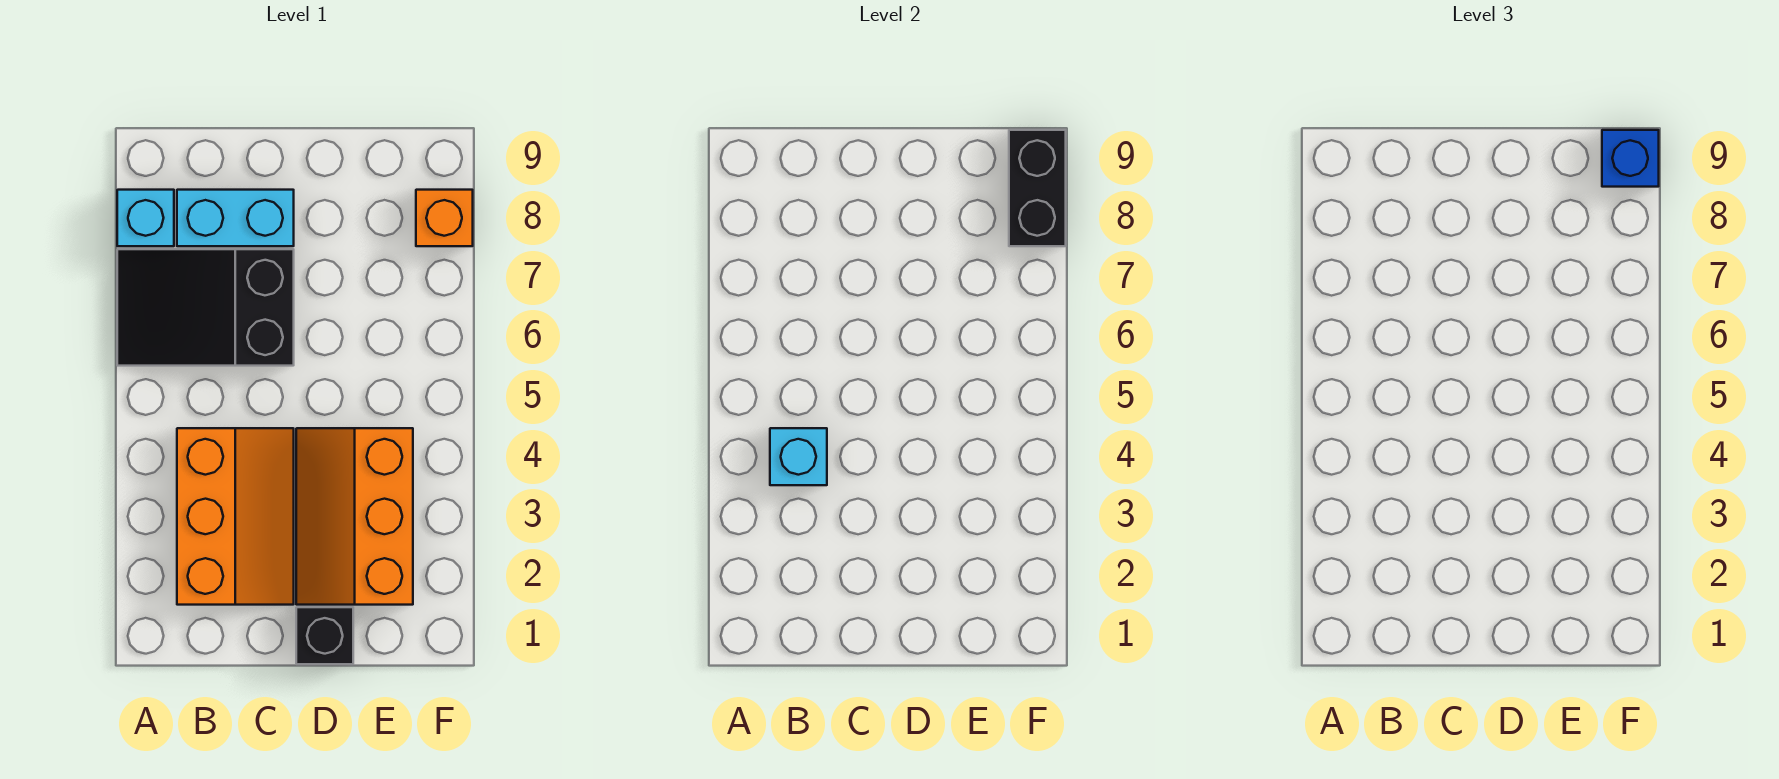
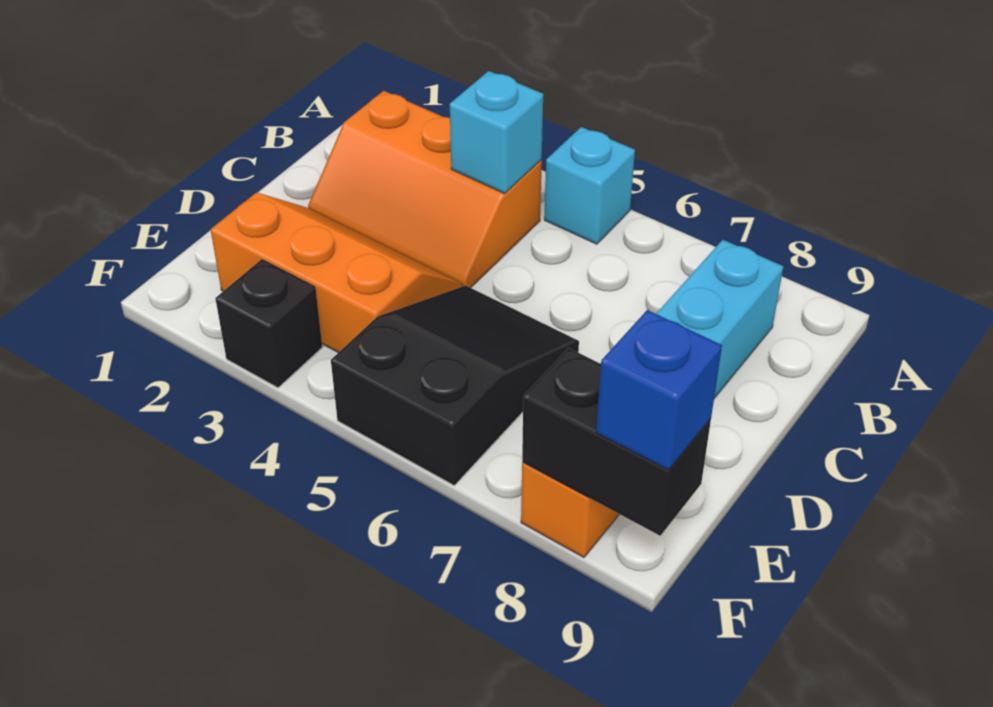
black 2x3 slope [117,249,294,366] -> black 2x3 slope moved to [331,285,579,485]
cyan 1x1 brick [117,190,174,246] -> cyan 1x1 brick moved to [544,127,635,244]
black 1x1 brick [296,607,353,664] -> black 1x1 brick moved to [215,259,322,388]

